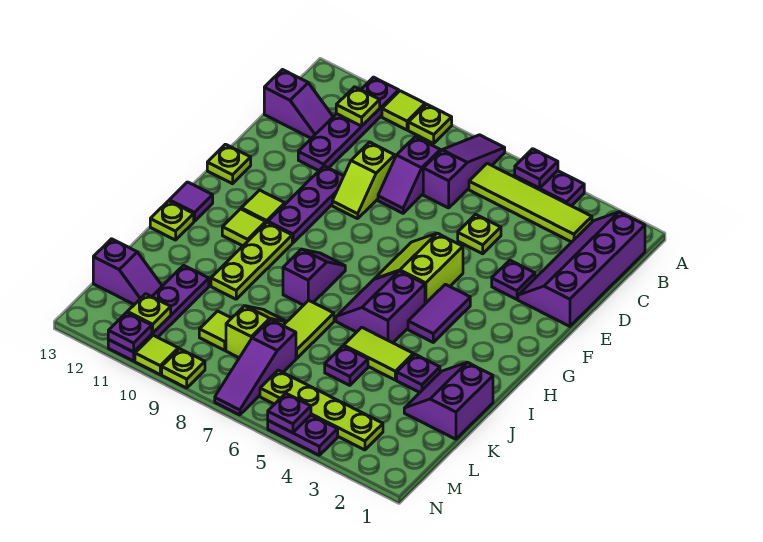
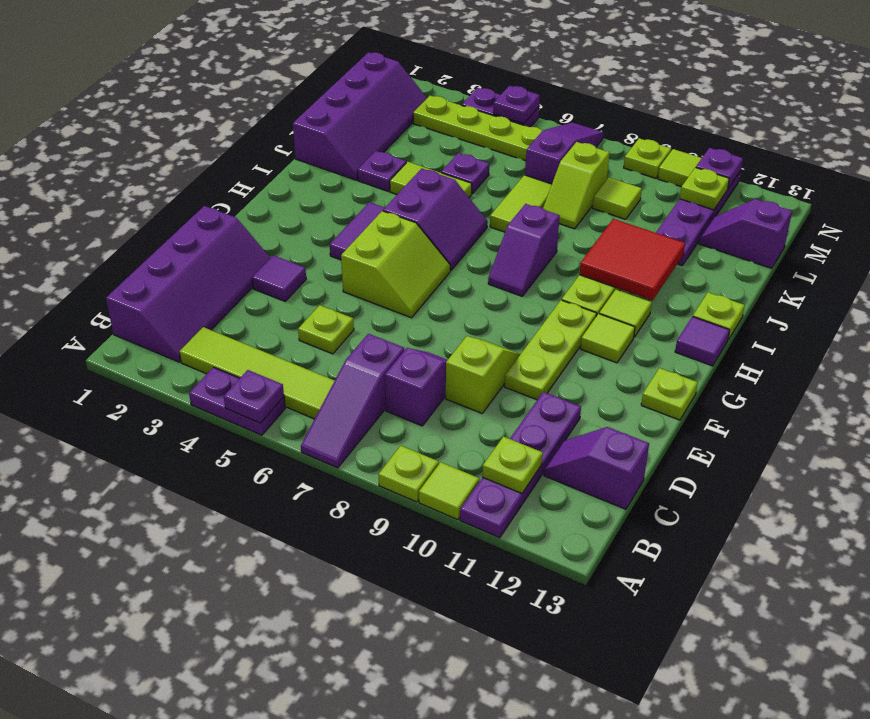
purple 1x1 plate [492,260,535,299] -> purple 1x1 tile [252,255,306,301]
purple 1x3 plate [268,166,344,243] -> lime 1x3 plate [504,300,597,400]
none -> red 2x2 tile [579,219,685,300]
purple 2x2 slope [404,362,493,439] -> purple 2x4 slope [293,52,427,180]

